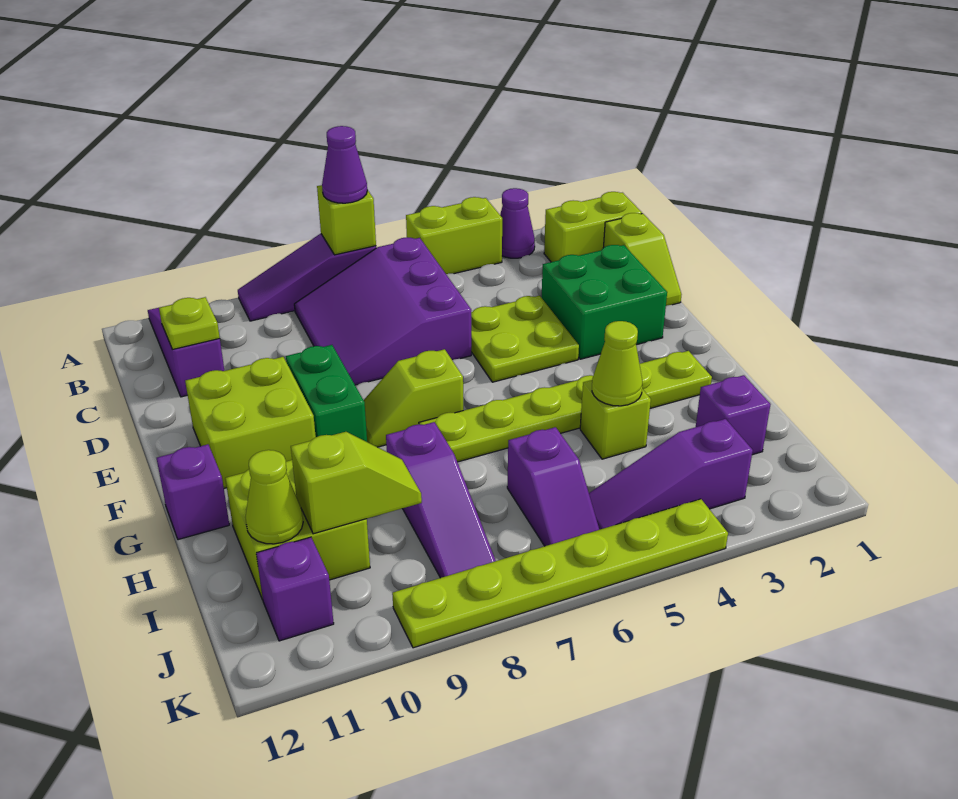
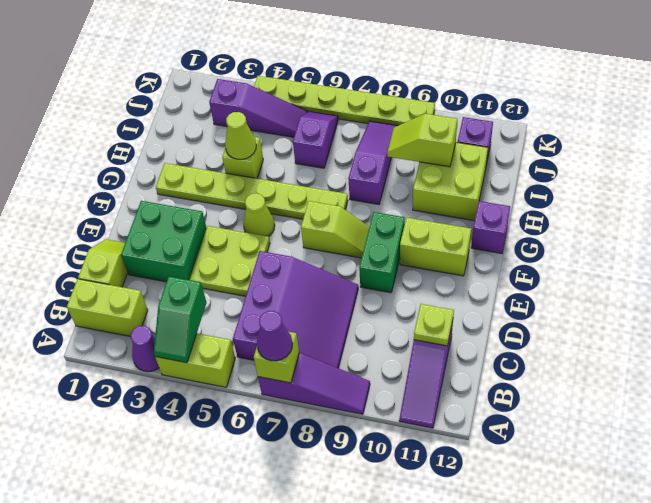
none -> green 1x2 slope [154,277,206,363]
lime 2x2 brick [185,357,316,488] -> lime 1x2 brick [400,218,471,276]
purple 1x1 brick [696,375,771,455] -> none
lime 1x1 cone [245,450,303,544] -> lime 1x1 cone moved to [243,193,275,236]

